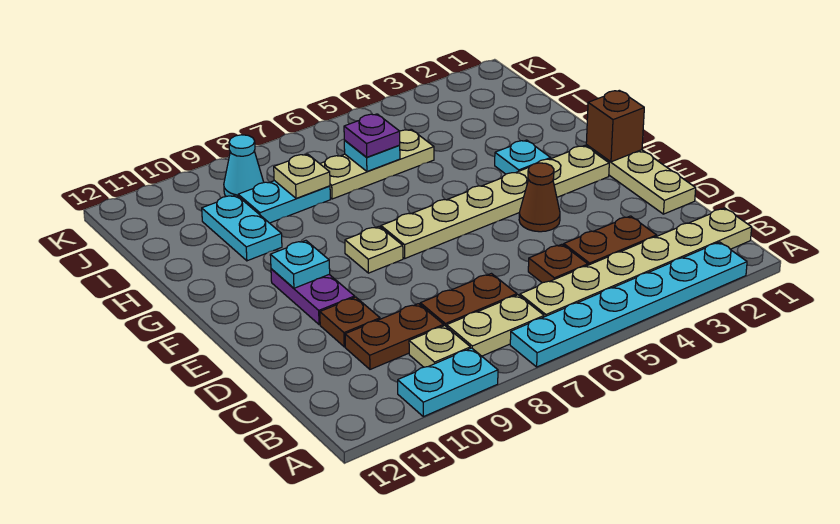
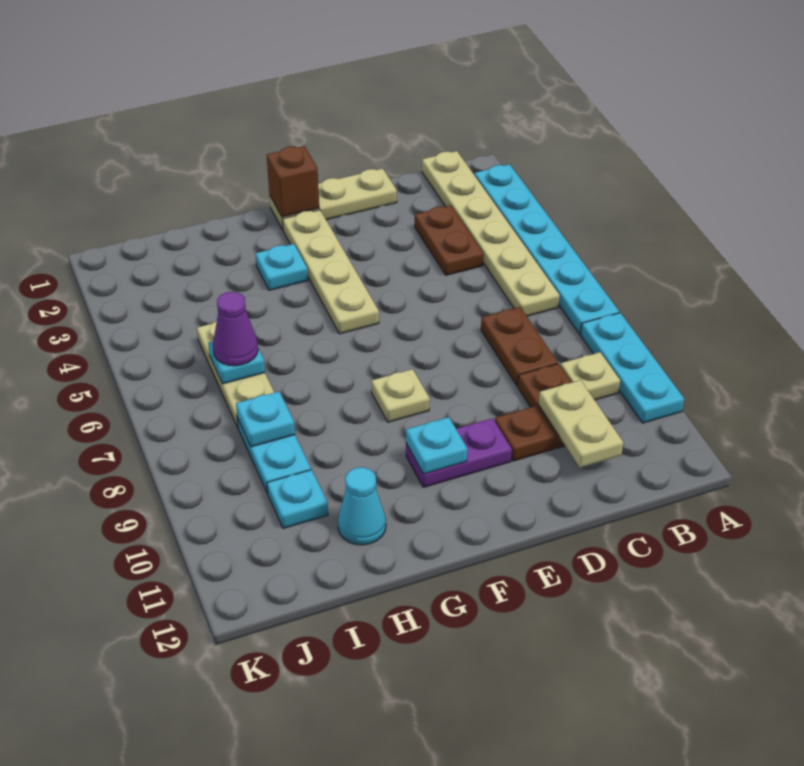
cyan 1x2 plate [398,348,498,417] -> cyan 1x3 plate [581,313,684,423]
tan 1x2 plate [447,295,544,356] -> tan 1x2 plate moved to [539,380,623,468]
brown 1x1 plate [528,244,588,283] -> none
brown 1x1 cone [519,163,560,232] -> none
tan 1x6 plate [381,146,609,258] -> tan 1x4 plate [283,210,379,334]
cyan 1x2 plate [202,195,282,261] -> cyan 1x1 plate [267,470,328,528]
purple 1x1 plate [344,114,400,157] -> purple 1x1 cone [213,292,258,366]
tan 1x1 plate [274,154,330,198] -> cyan 1x1 plate [236,392,295,447]
cyan 1x1 cone [224,135,264,196] -> cyan 1x1 cone moved to [338,467,386,545]

